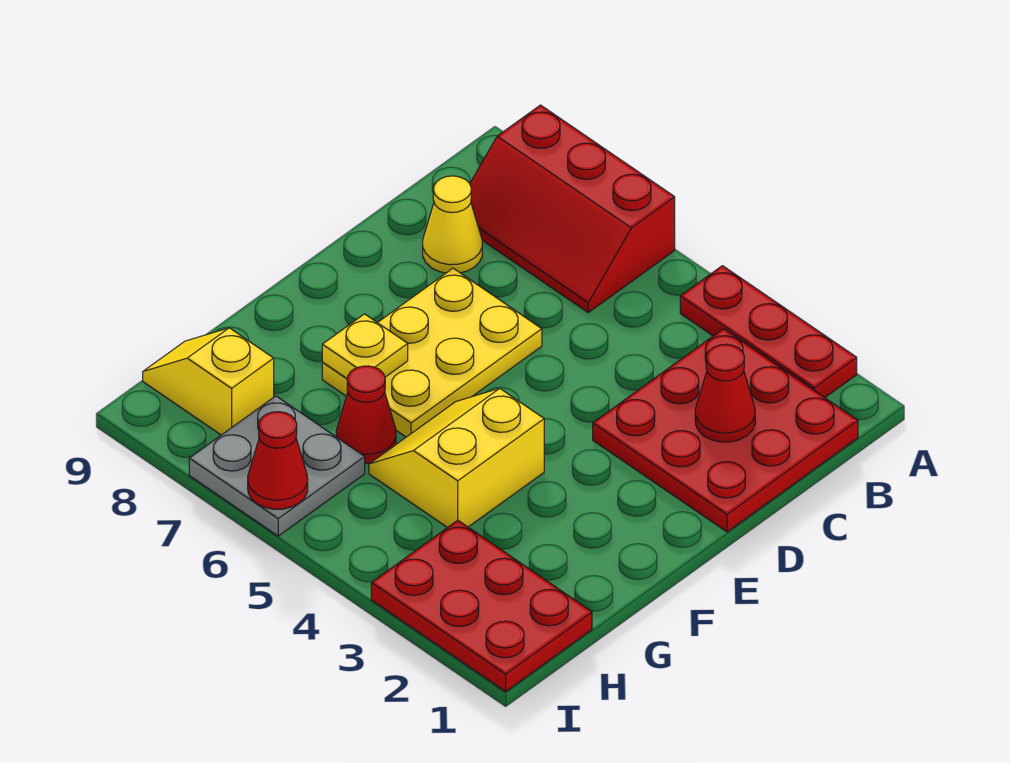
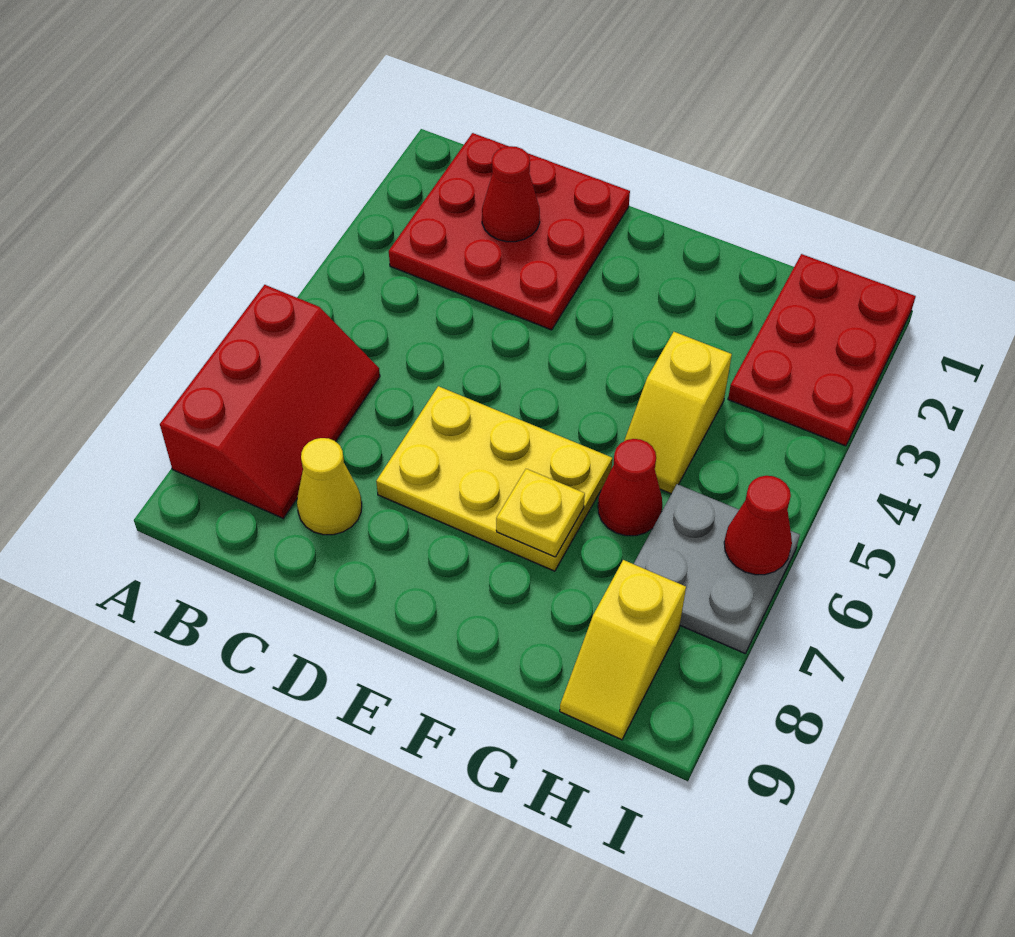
red 1x3 plate [680,266,857,398] -> none
yellow 2x2 slope [369,388,544,528] -> yellow 1x2 slope [624,332,732,494]

